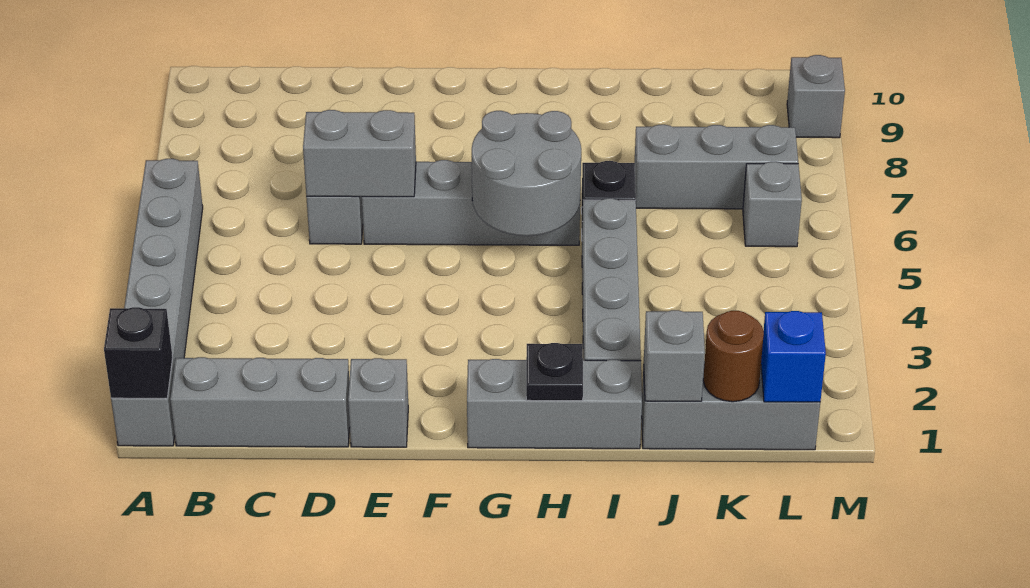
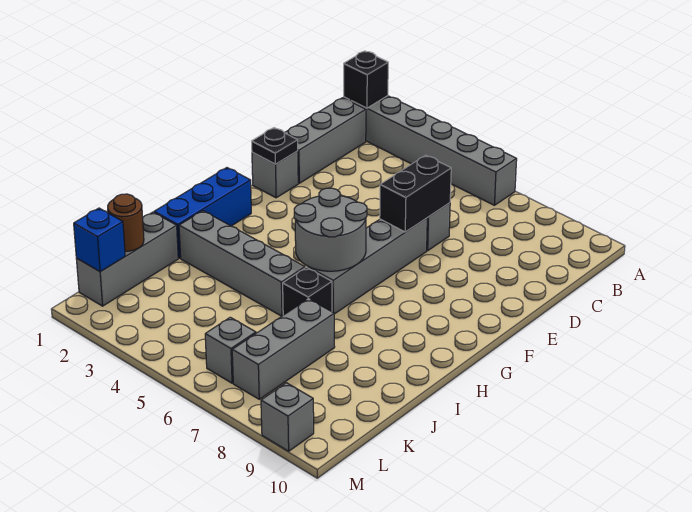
grey 1x2 brick [303,110,416,197] -> black 1x2 brick [380,155,451,232]
grey 1x3 brick [467,359,642,449] -> blue 1x3 brick [154,168,251,258]
black 1x1 plate [526,343,583,401] -> black 1x1 plate moved to [252,128,298,164]
grey 1x1 brick [644,310,705,401] -> none

